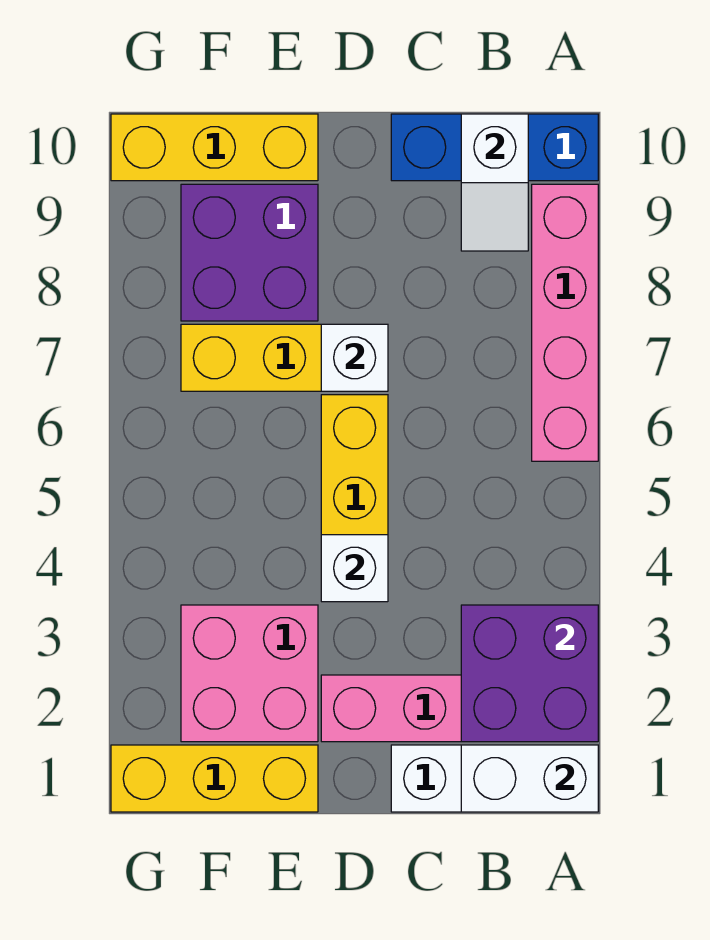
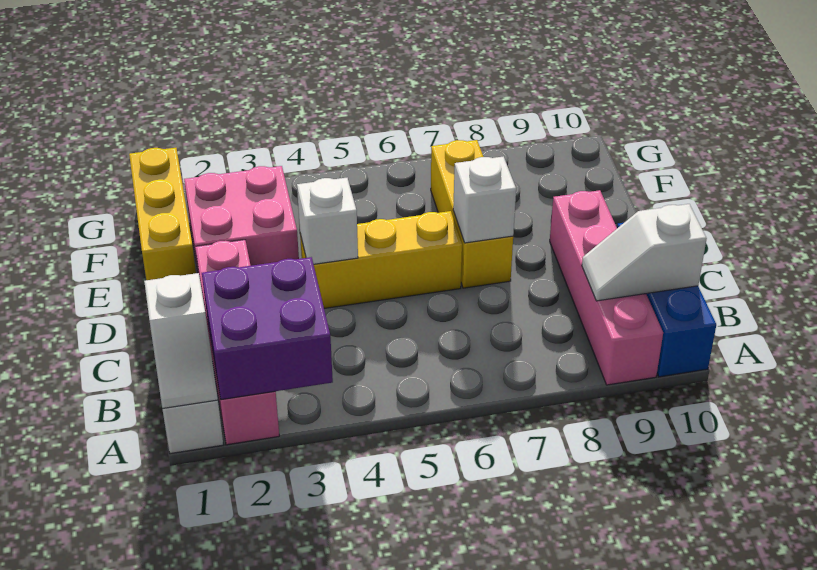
white 1x2 brick [461,745,598,812] -> white 1x2 slope [144,273,218,409]
pink 1x4 brick [532,184,598,461] -> pink 1x4 brick turned to [550,190,663,385]
purple 2x2 brick [181,184,318,321] -> none
yellow 1x3 brick [111,114,318,181] -> none

